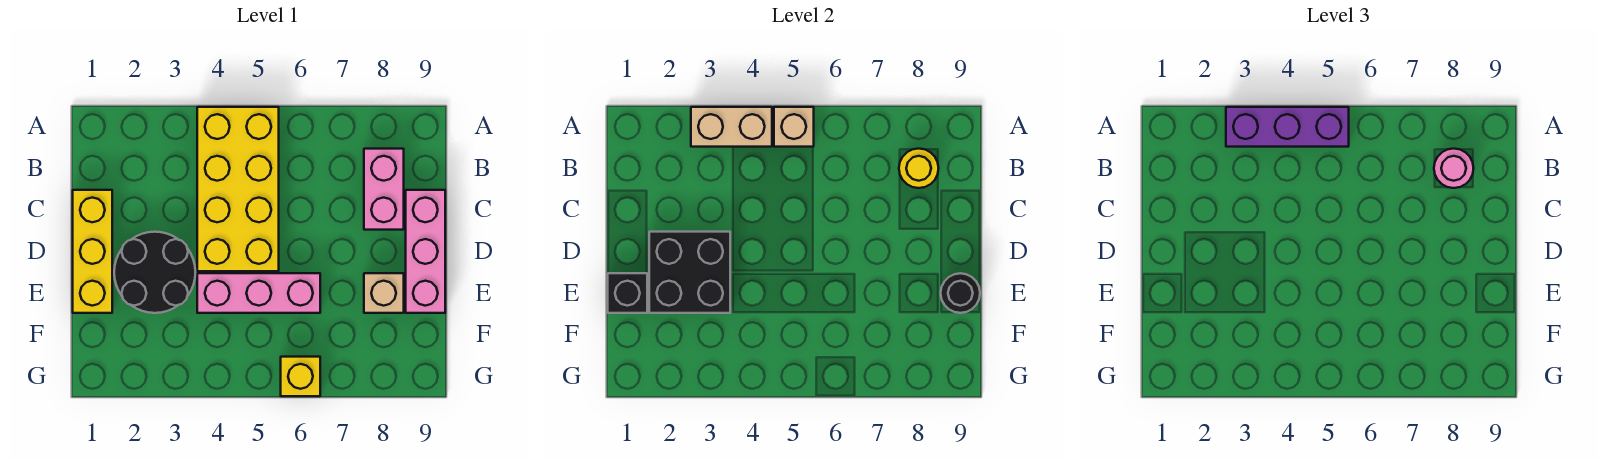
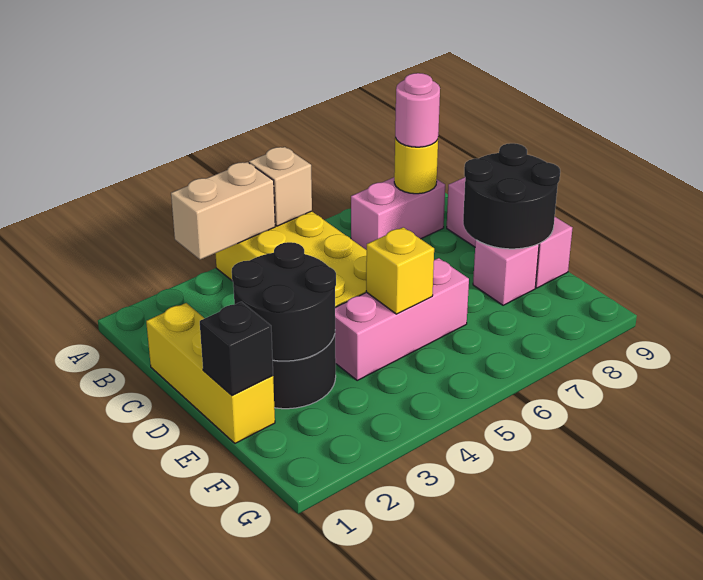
purple 1x3 brick [1226,107,1349,147] -> none
pink 1x2 brick [364,149,404,230] -> pink 1x2 brick turned to [351,177,445,250]
black 2x2 brick [649,232,730,313] -> black 2x2 round brick [232,242,336,361]
tan 1x1 brick [364,273,404,313] -> pink 1x1 brick [473,240,539,305]
black 1x1 round brick [941,273,980,313] -> black 2x2 round brick [463,143,560,249]
yellow 1x1 brick [281,357,320,396] -> yellow 1x1 brick moved to [366,227,434,314]

